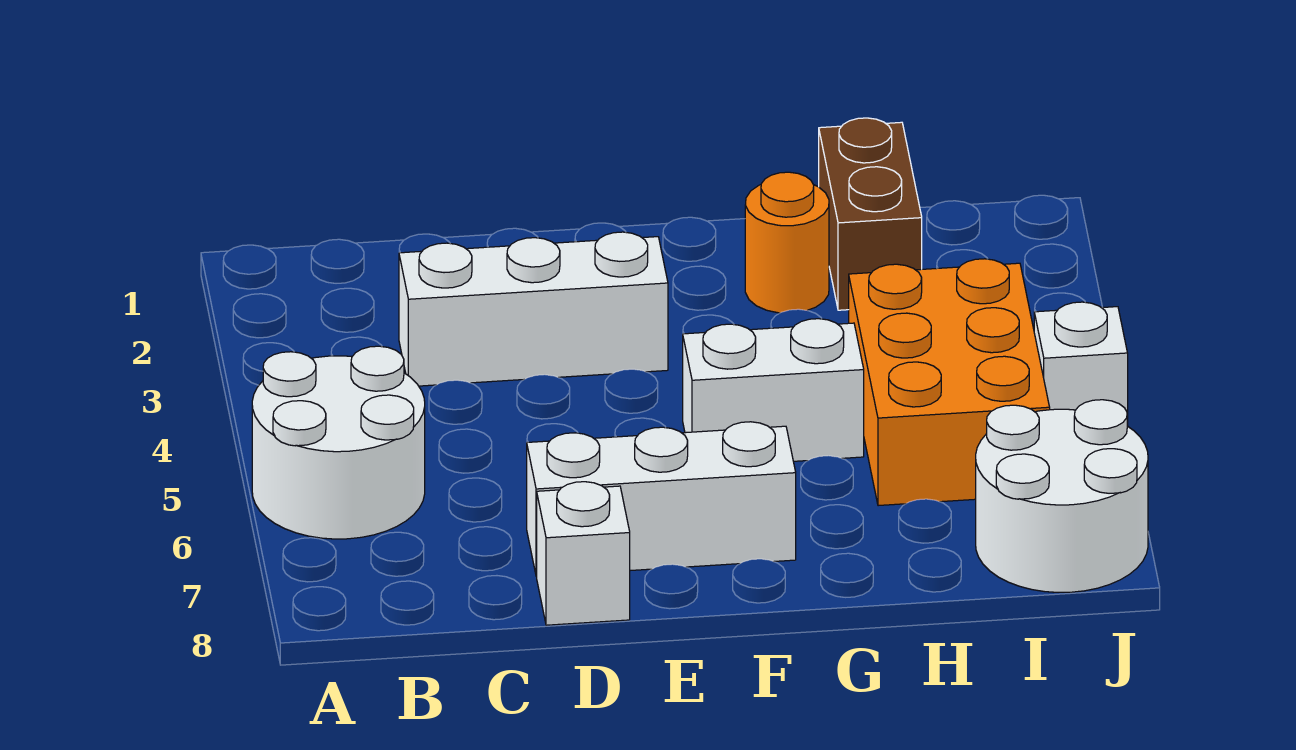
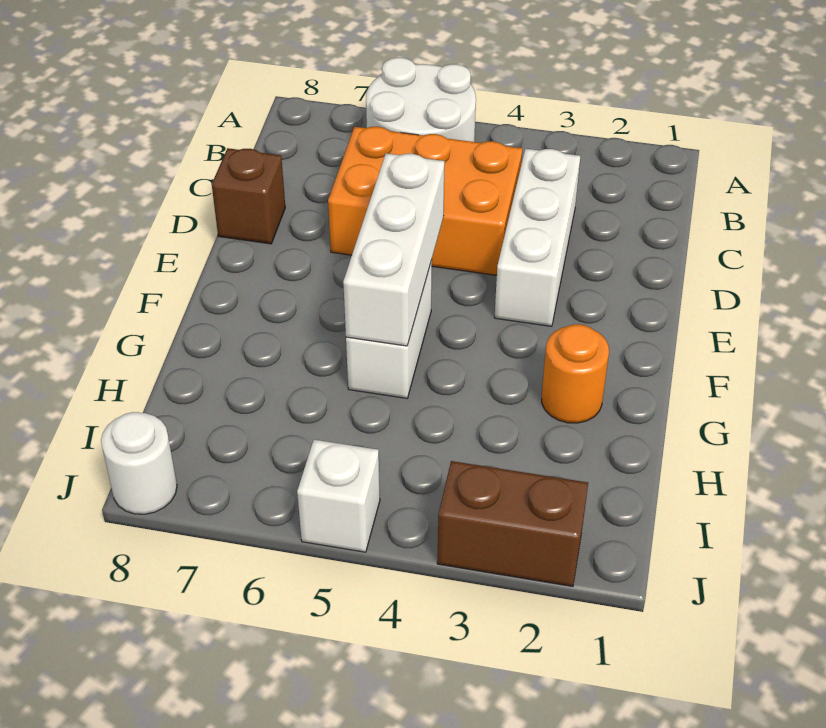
white 1x3 brick [527,422,796,576] -> white 1x3 brick moved to [343,153,445,346]
white 1x1 brick [537,482,630,625] -> brown 1x1 brick [212,148,285,244]
brown 1x2 brick [819,118,922,310] -> brown 1x2 brick moved to [437,461,588,587]
orange 2x3 brick [849,259,1050,506] -> orange 2x3 brick moved to [328,127,522,275]
white 2x2 round brick [976,400,1148,592] -> white 1x1 round brick [101,412,177,514]

